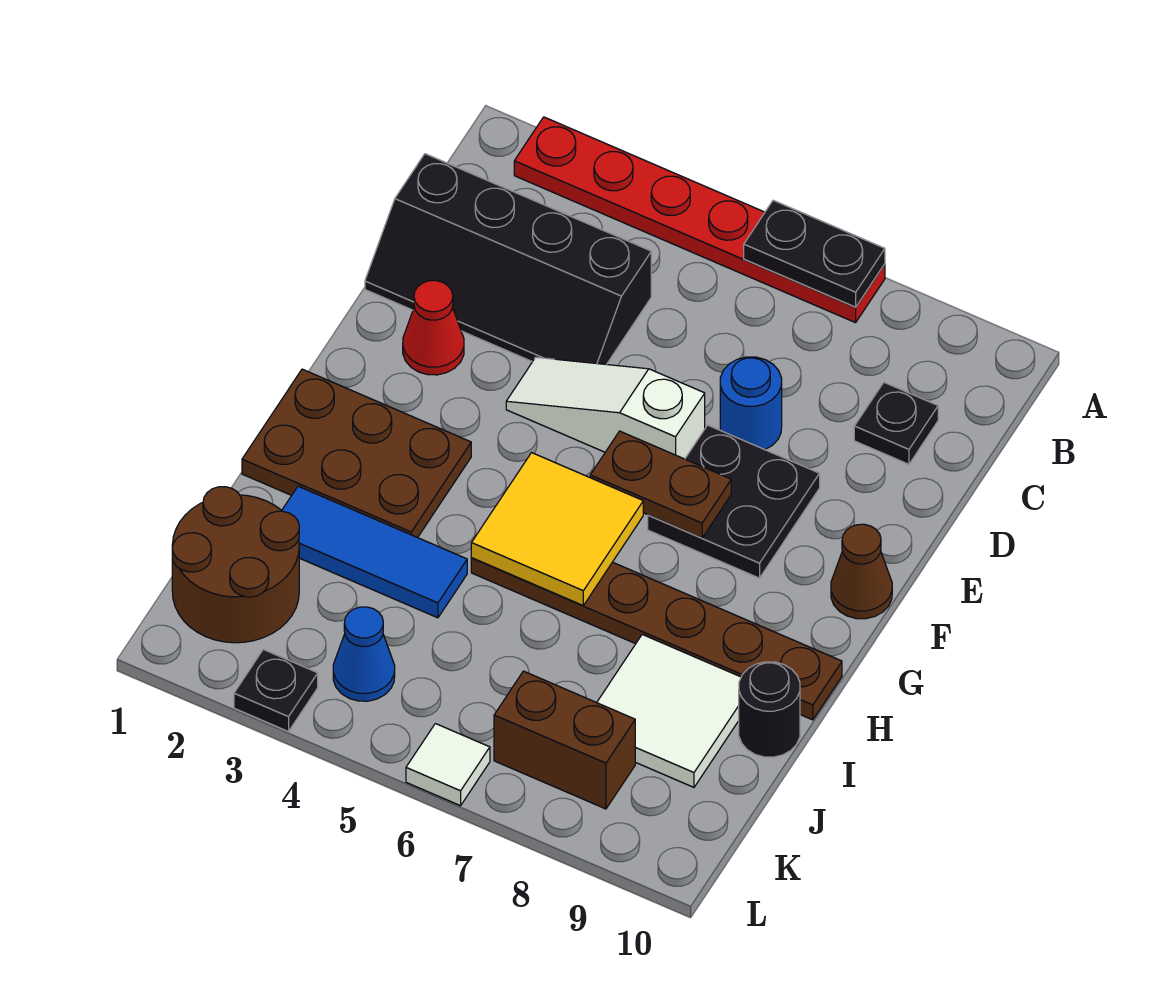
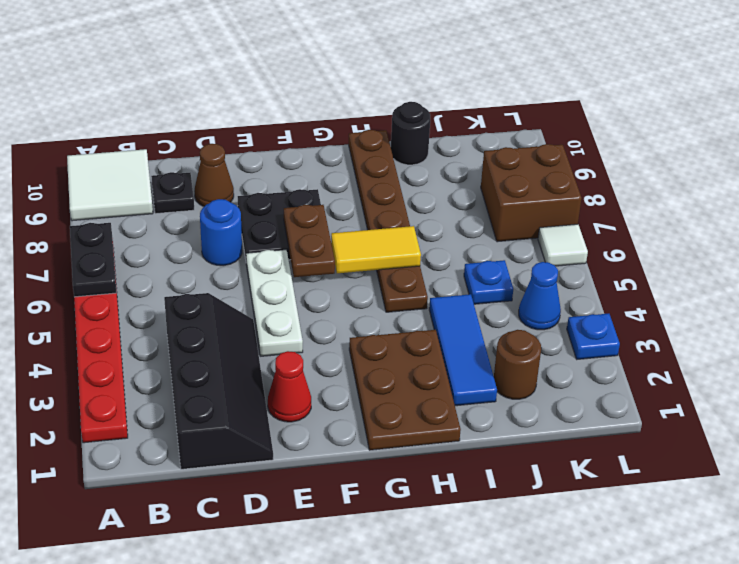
white 1x3 slope [506,357,705,459] -> white 1x3 plate [246,250,303,356]
brown 1x1 cone [831,524,892,619] -> brown 1x1 cone moved to [195,144,234,207]
yellow 2x2 tile [471,453,643,605] -> yellow 1x2 tile [331,226,421,273]
white 2x2 tile [597,635,741,787] -> white 2x2 tile moved to [67,149,153,221]
brown 2x2 round brick [172,487,299,643] -> brown 1x1 round brick [494,330,541,399]
none -> blue 1x1 plate [464,260,513,304]
brown 1x2 brick [494,671,635,809] -> brown 2x2 brick [481,144,582,242]
black 1x1 plate [234,649,318,732] -> blue 1x1 plate [567,314,620,359]

